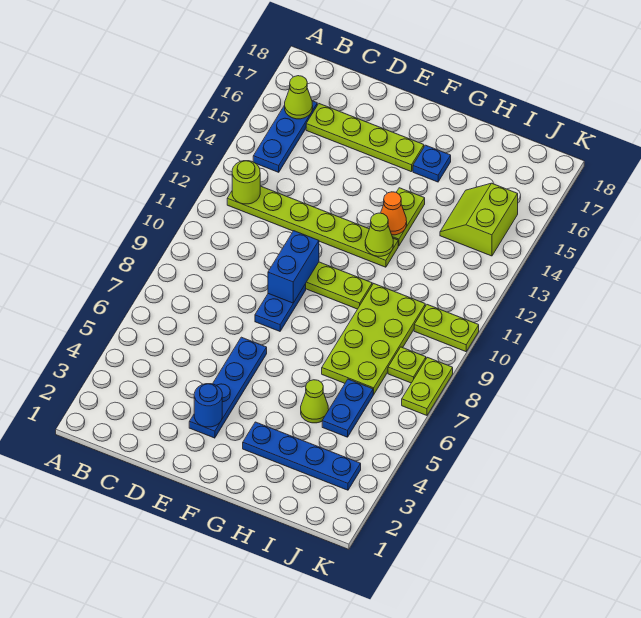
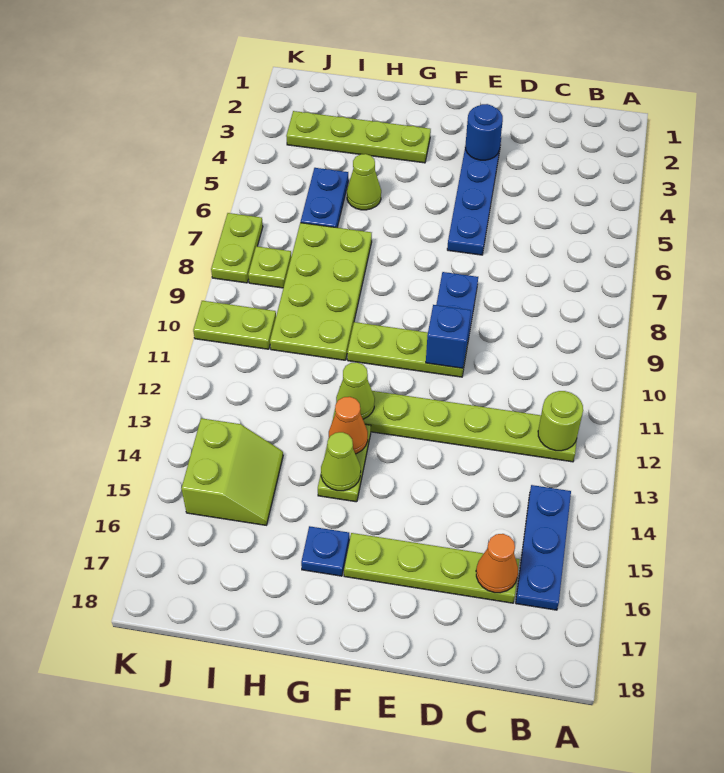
lime 1x1 cone [285,76,313,119] -> lime 1x1 cone moved to [321,432,361,491]
none -> orange 1x1 cone [476,534,518,593]
blue 1x2 brick [268,231,319,303] -> blue 1x1 brick [426,305,471,368]
blue 1x4 plate [243,422,361,490] -> lime 1x4 plate [286,111,431,163]

